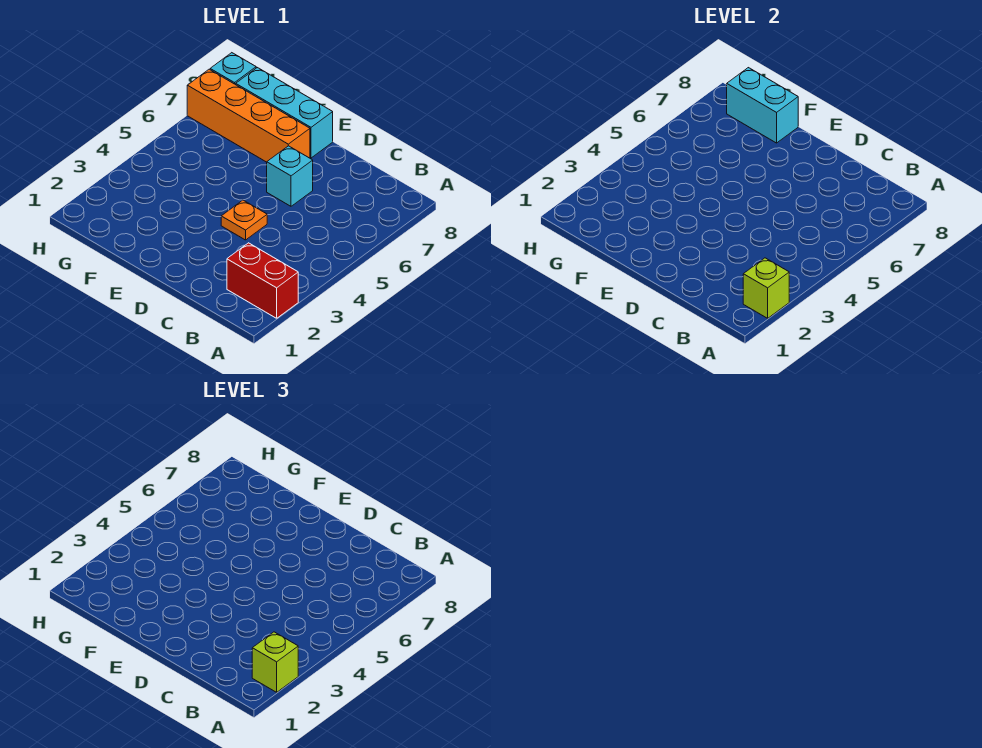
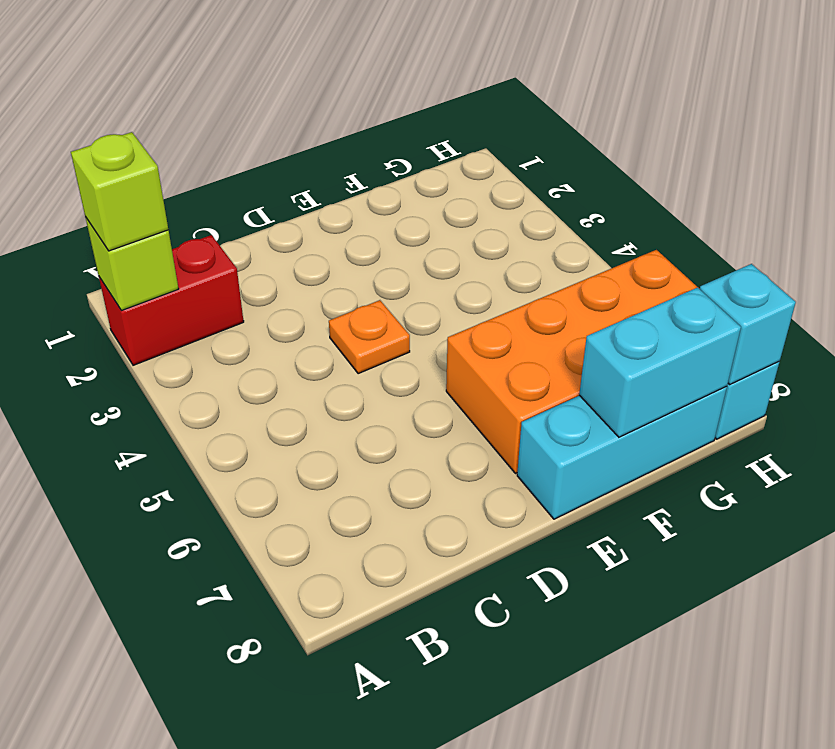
cyan 1x1 brick [267,146,313,206] -> cyan 1x1 brick moved to [700,264,796,385]
orange 1x4 brick [187,69,310,162] -> orange 2x4 brick [446,250,697,473]

